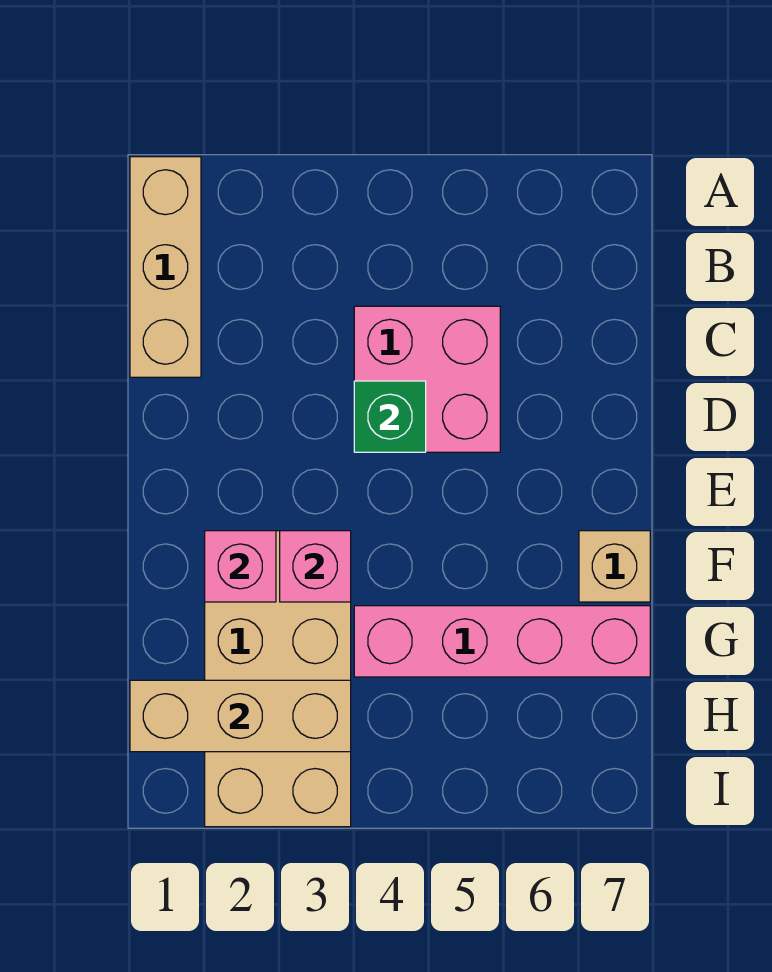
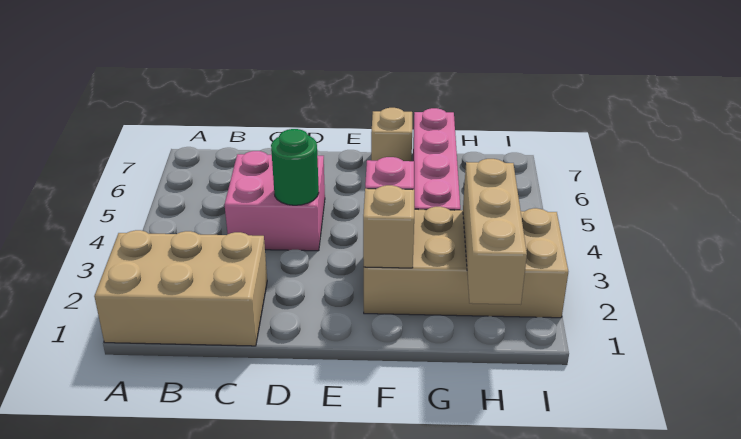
tan 1x3 brick [130,157,201,377] -> tan 2x3 brick [94,230,267,346]
green 1x1 brick [354,381,426,452] -> green 1x1 round brick [271,129,319,205]
pink 1x1 brick [205,531,276,602] -> tan 1x1 brick [363,185,414,268]

